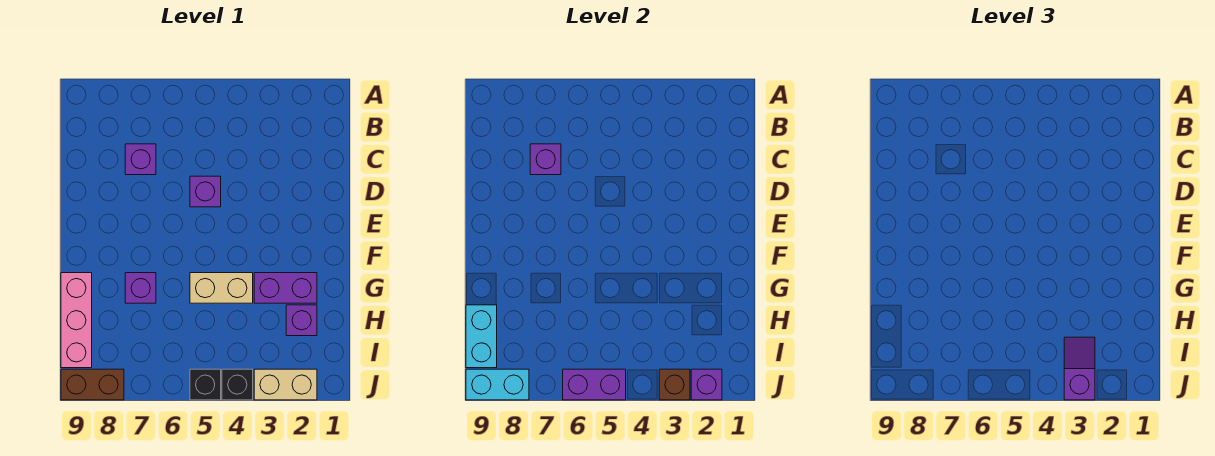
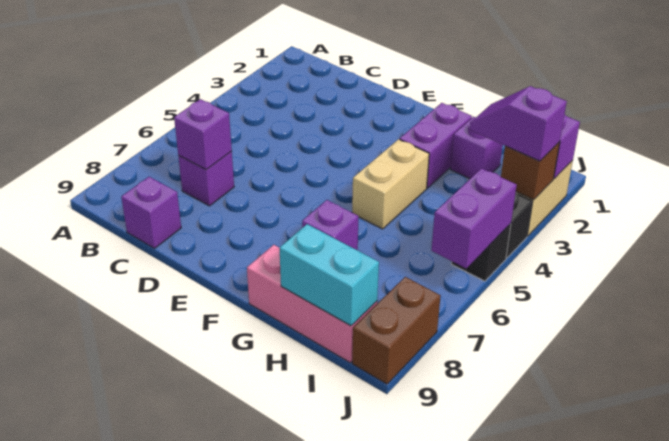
purple 1x1 brick [190,176,221,207] -> purple 1x1 brick moved to [121,177,181,248]
cyan 1x2 brick [466,369,529,400] -> none

